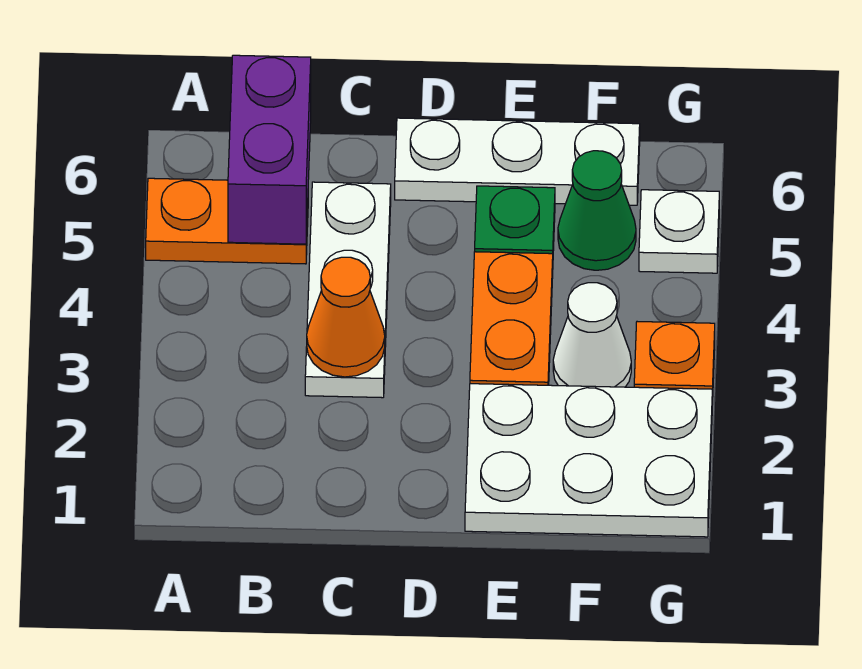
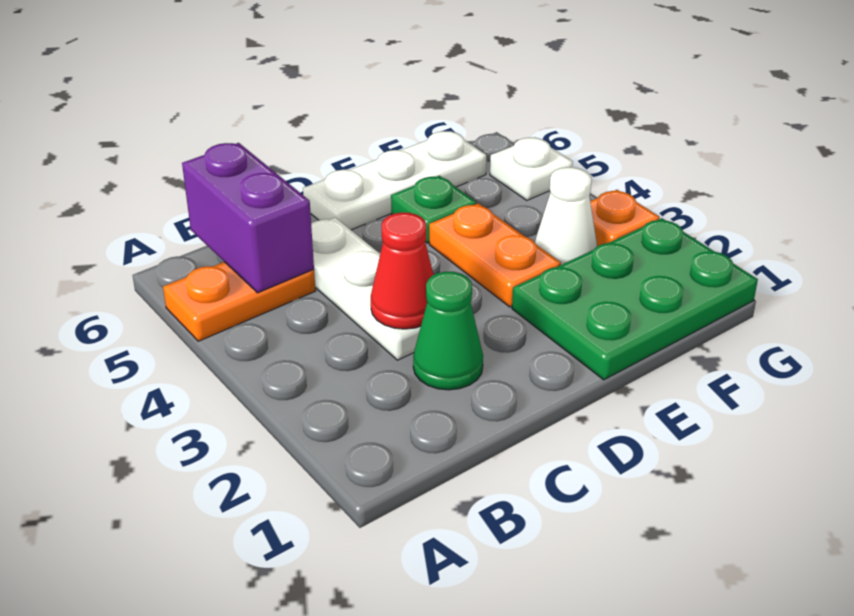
orange 1x1 cone [307,257,385,377] -> red 1x1 cone [371,213,434,329]
white 2x3 plate [465,384,712,537] -> green 2x3 plate [512,218,758,380]
green 1x1 cone [558,151,636,270] -> green 1x1 cone moved to [413,272,483,390]

